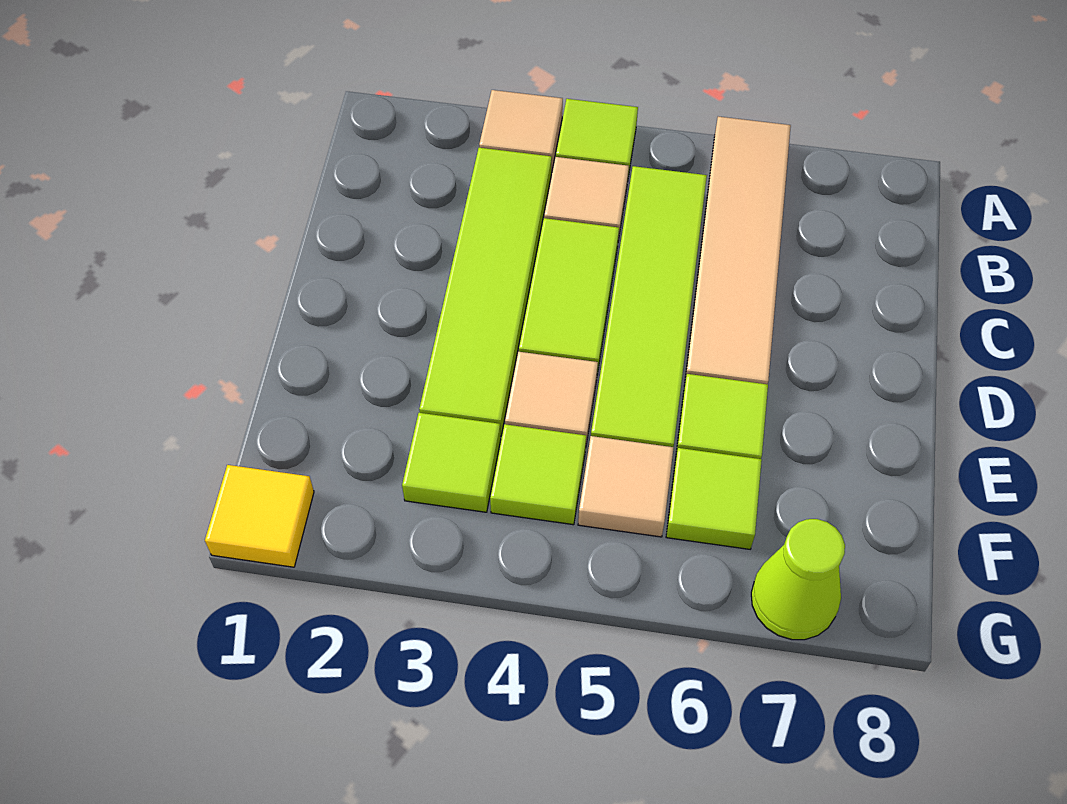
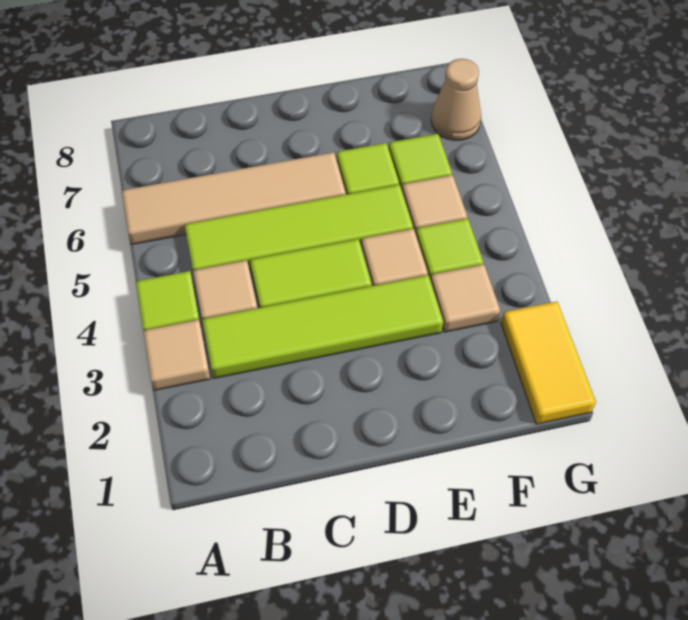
lime 1x1 tile [402,413,501,512] -> tan 1x1 tile [430,264,500,332]
yellow 1x1 tile [205,465,314,567] -> yellow 1x2 tile [501,301,596,424]
lime 1x1 cone [751,519,845,640] -> tan 1x1 cone [431,59,481,141]

